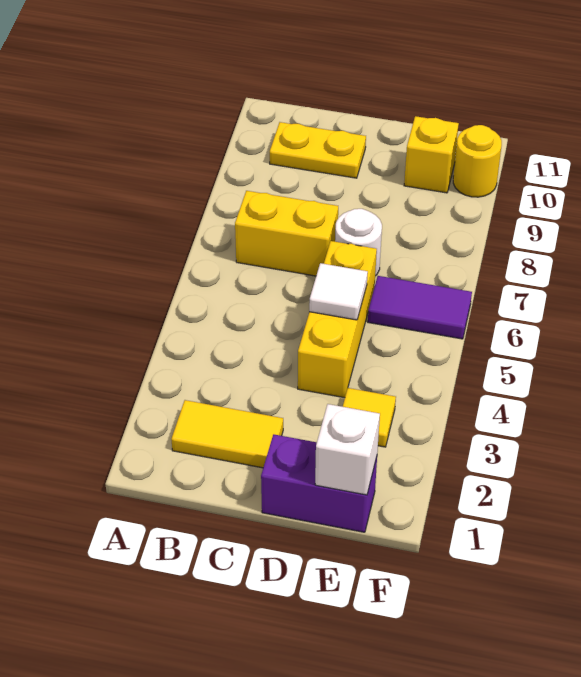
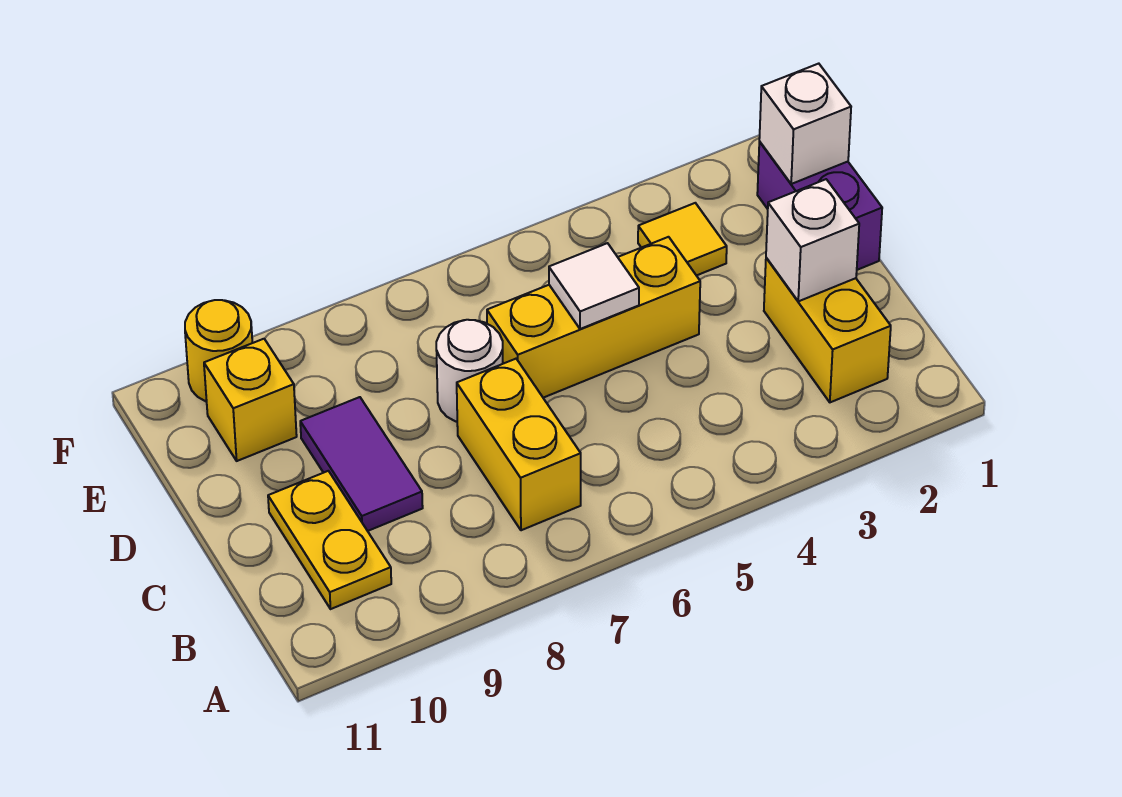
yellow 1x2 tile [171,400,283,468] -> yellow 1x2 brick [764,258,891,402]
none -> white 1x1 brick [766,179,859,301]
purple 1x2 tile [368,276,472,339] -> purple 1x2 tile moved to [300,397,423,531]

